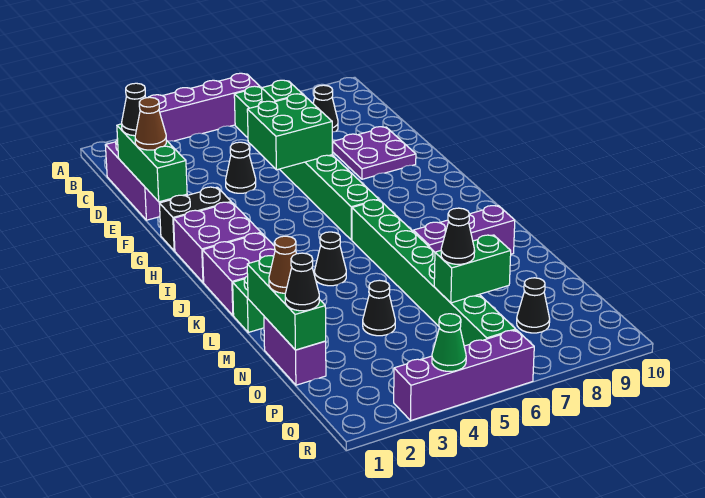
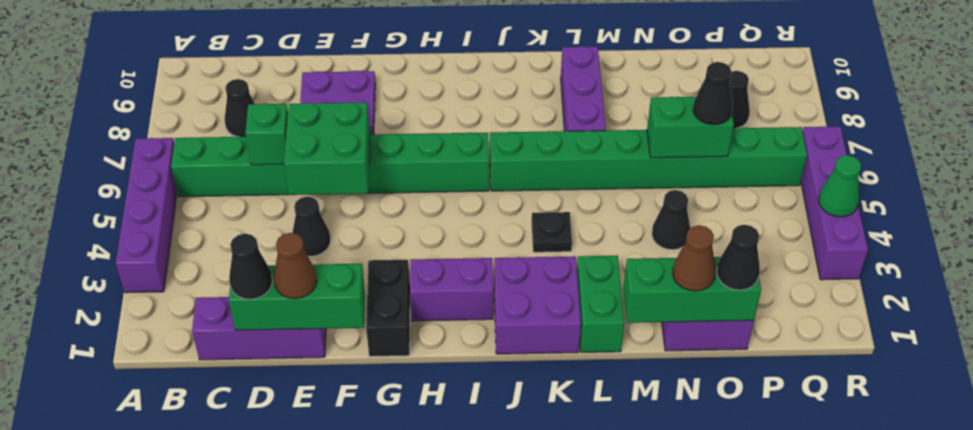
purple 2x2 brick [174,202,261,283] -> purple 1x2 brick [410,258,493,321]
black 1x1 cone [315,232,346,286] -> black 1x1 plate [532,212,572,252]
green 1x2 brick [434,235,511,303] -> green 1x2 brick turned to [647,97,734,158]

